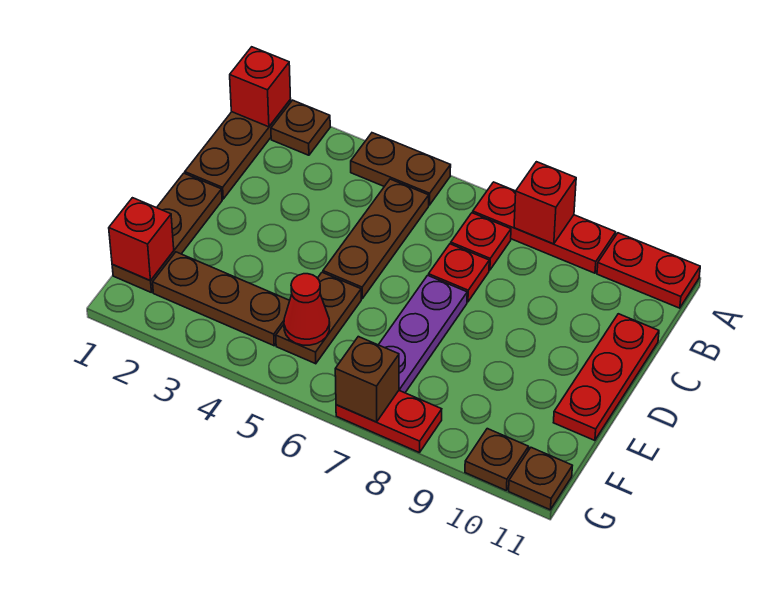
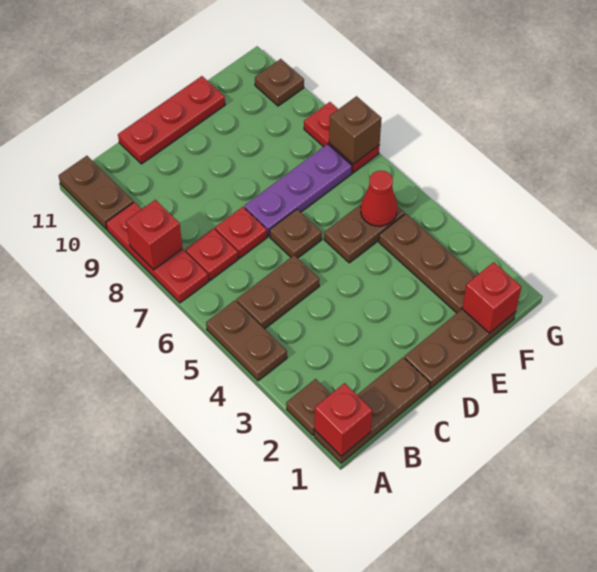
red 1x2 plate [597,233,700,308] -> brown 1x2 plate [59,156,134,229]
brown 1x3 plate [323,179,429,299] -> brown 1x2 plate [236,255,319,329]
brown 1x1 plate [509,448,572,510] -> brown 1x1 plate moved to [270,209,322,258]

